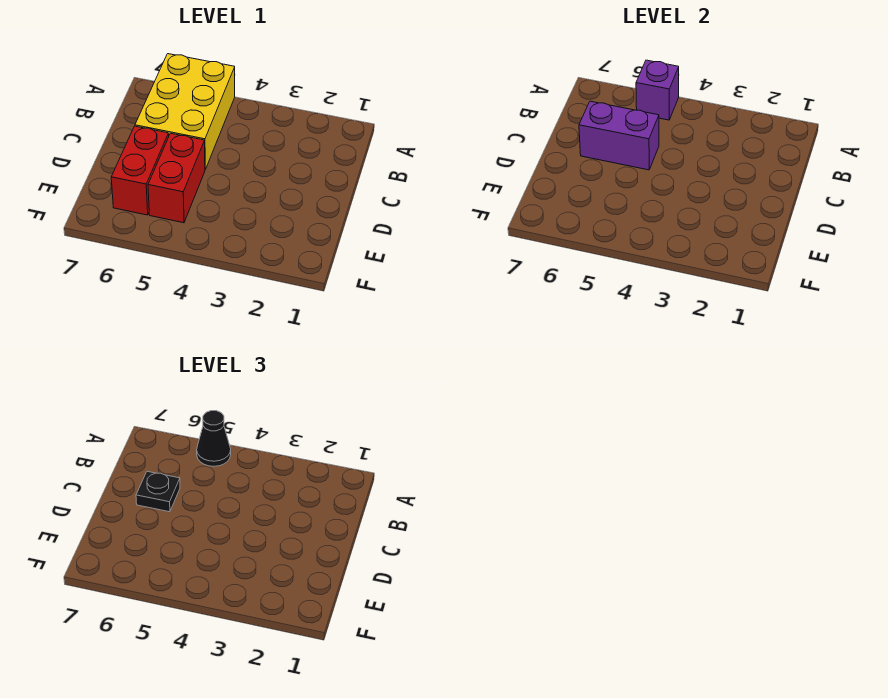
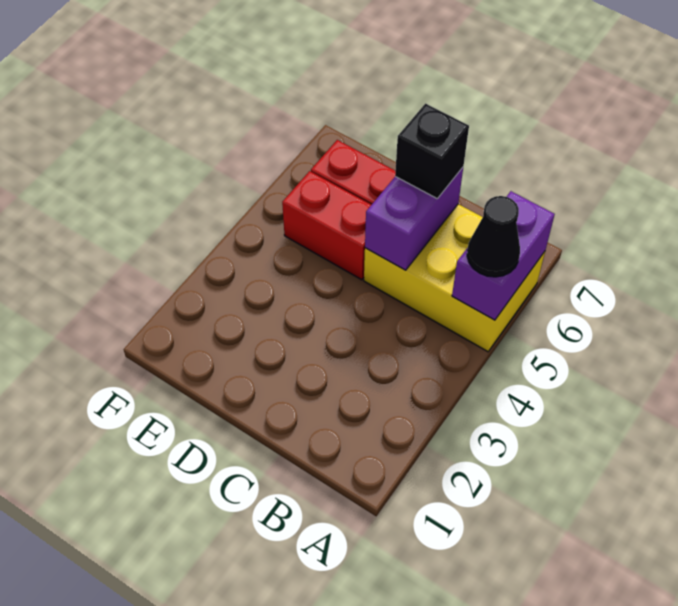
purple 1x1 brick [636,60,679,120] -> purple 1x2 brick [452,191,555,320]
black 1x1 plate [136,471,180,512] -> black 1x1 brick [395,104,469,199]

